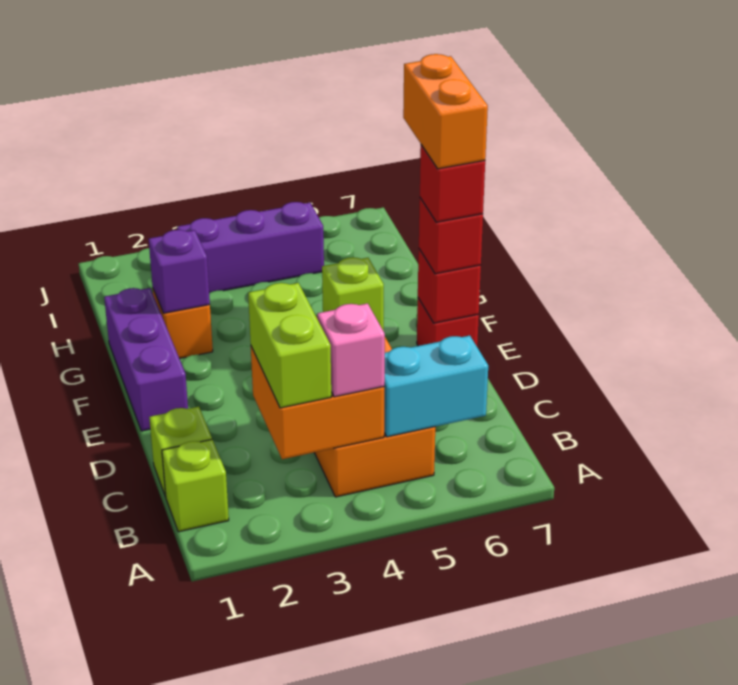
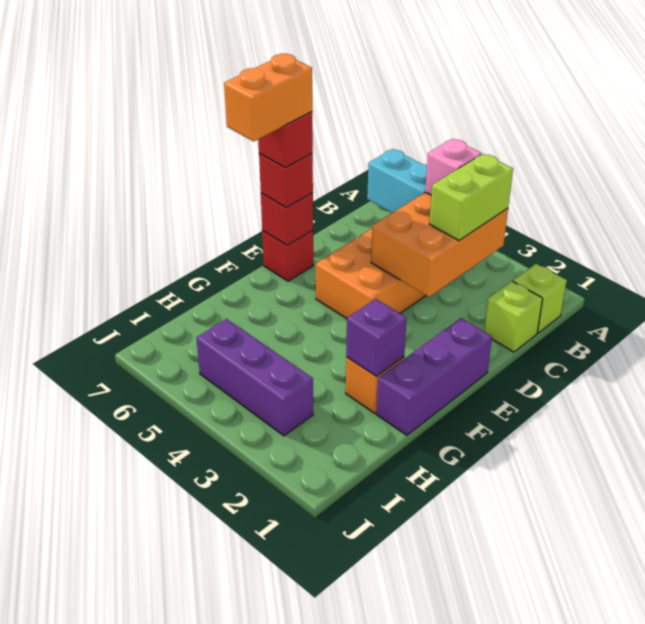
orange 2x2 brick [251,347,384,459] -> orange 2x3 brick [371,192,508,297]
lime 1x1 brick [322,257,384,331] -> none

